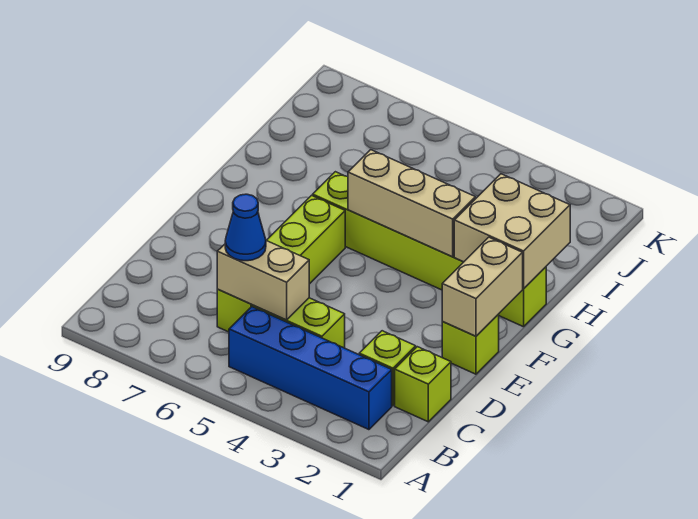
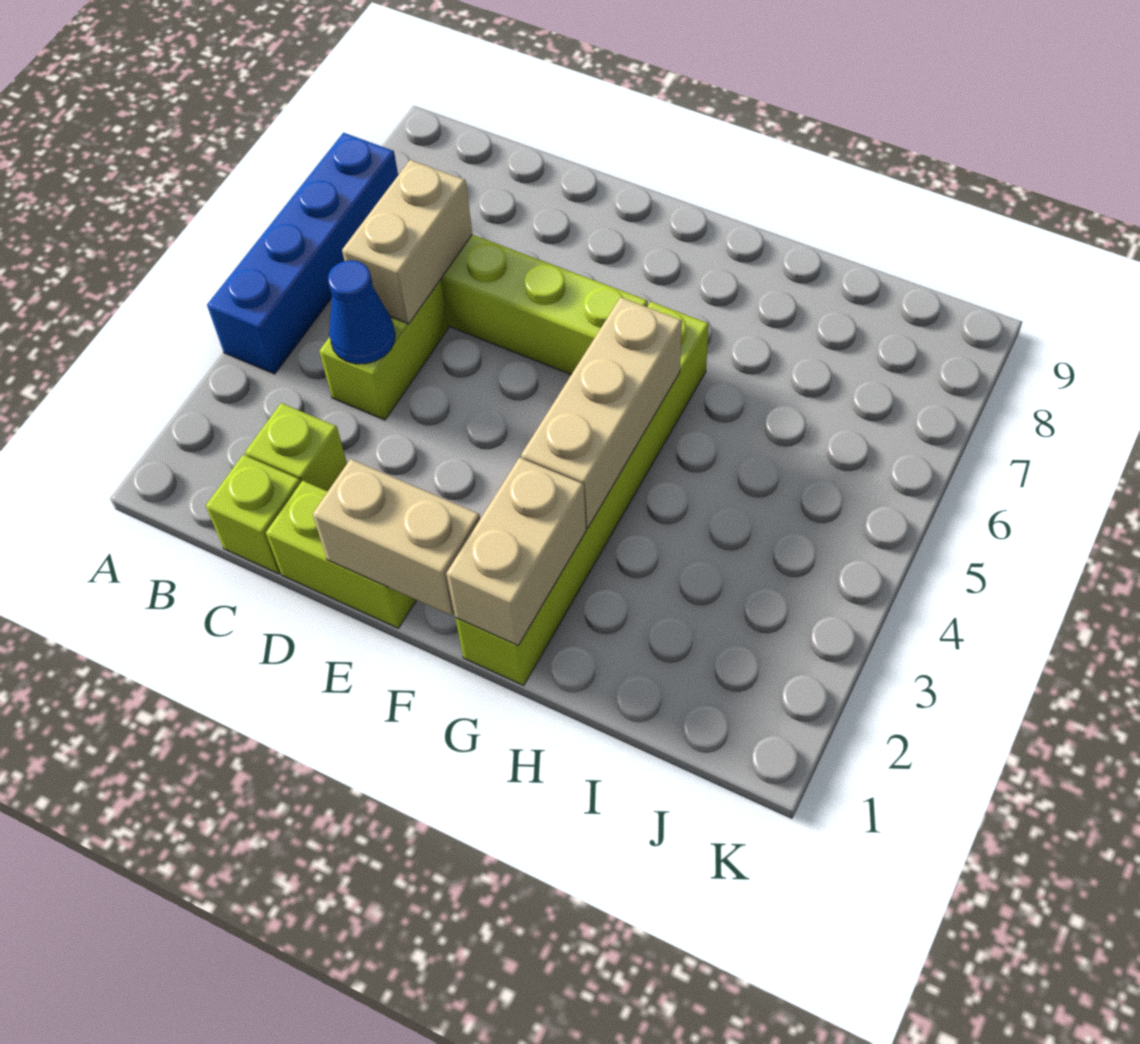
blue 1x4 brick [229,307,392,430] -> blue 1x4 brick moved to [207,133,398,374]
blue 1x1 cone [225,194,266,261] -> blue 1x1 cone moved to [328,260,395,364]
lime 1x1 brick [442,314,499,374] -> lime 1x2 brick [266,481,416,628]
tan 2x2 brick [454,174,570,289] -> tan 1x2 brick [446,458,586,646]

